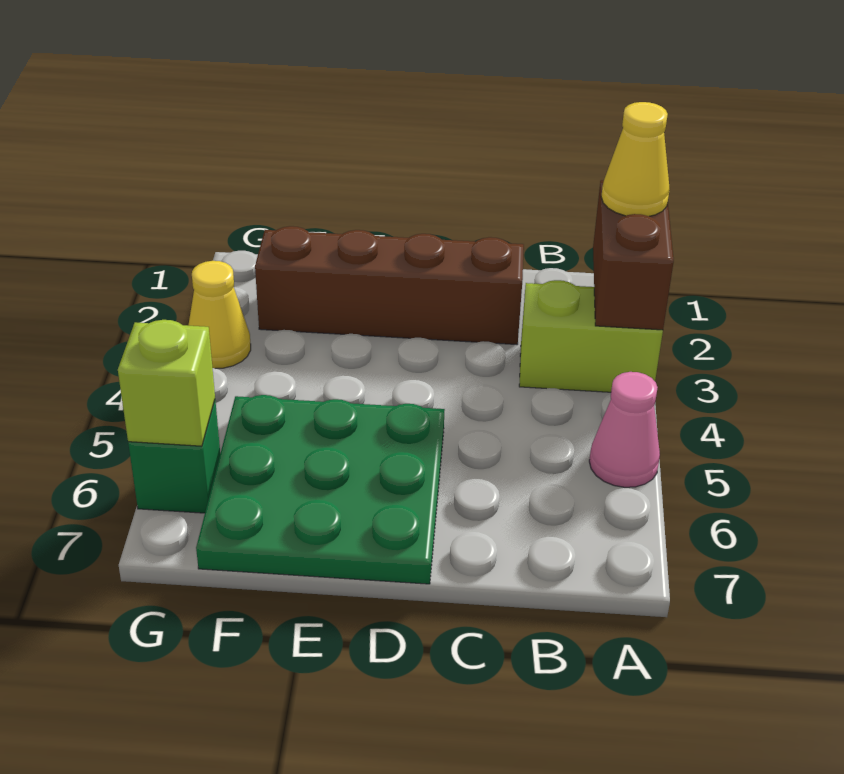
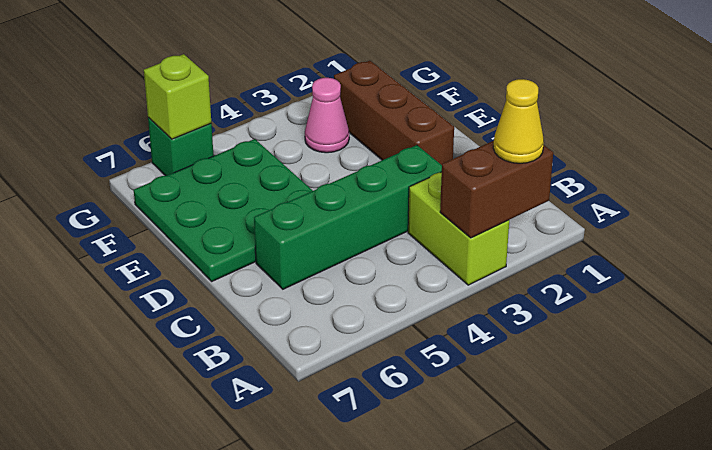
pink 1x1 cone [589,372,660,487] -> pink 1x1 cone moved to [305,78,349,153]
brown 1x4 brick [255,226,524,345] -> brown 1x3 brick [334,61,454,165]
none -> green 1x4 brick [254,145,442,289]
yellow 1x1 cone [188,261,251,369] -> none

